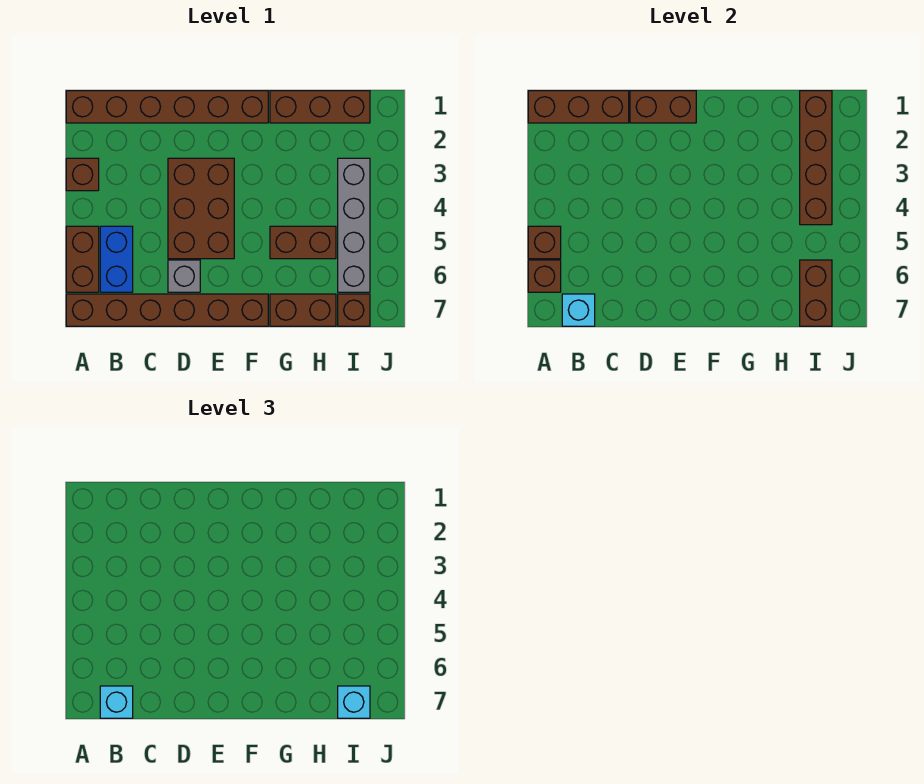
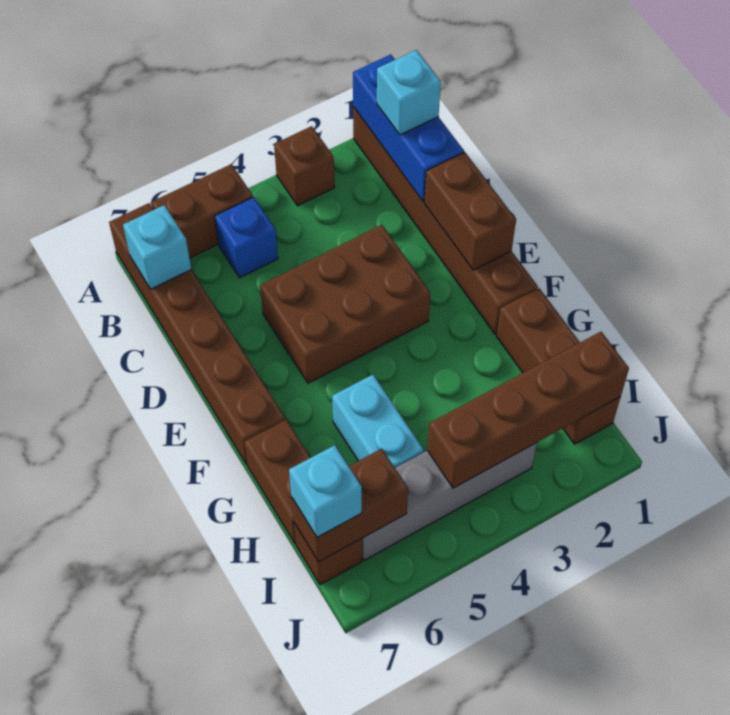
brown 1x3 brick [528,91,629,123] -> blue 1x3 brick [353,54,464,202]
brown 1x1 brick [528,226,561,259] -> none
brown 1x1 brick [528,260,561,292] -> none
blue 1x2 brick [100,226,133,292] -> blue 1x1 brick [215,197,278,278]
cyan 1x1 brick [100,686,133,718] -> cyan 1x1 brick moved to [377,50,441,135]
grey 1x1 brick [168,260,200,292] -> none
brown 1x2 brick [270,226,336,259] -> cyan 1x2 brick [332,375,424,468]

